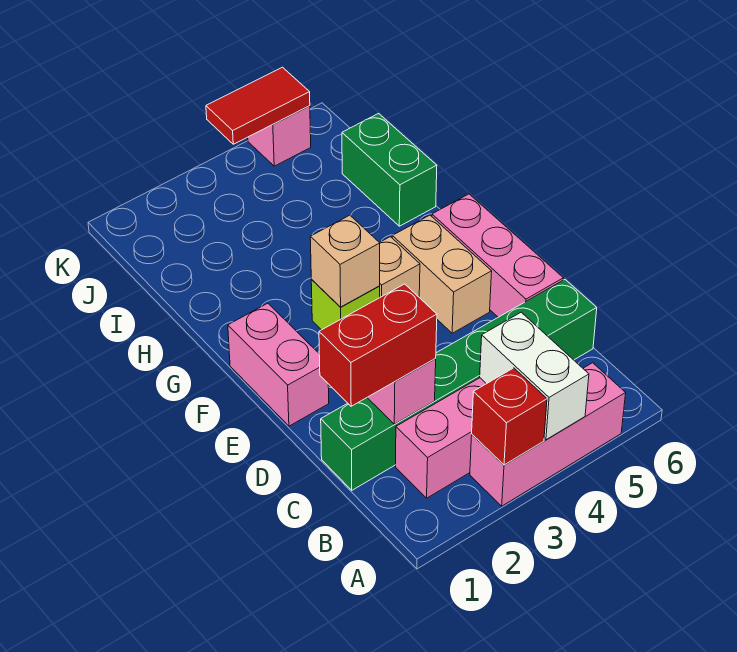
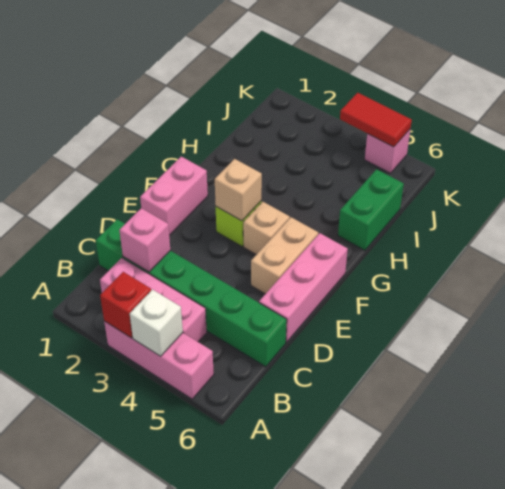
white 1x2 brick [480,312,589,440] -> white 1x1 brick [130,290,183,356]
red 1x2 brick [319,284,437,406] -> none

